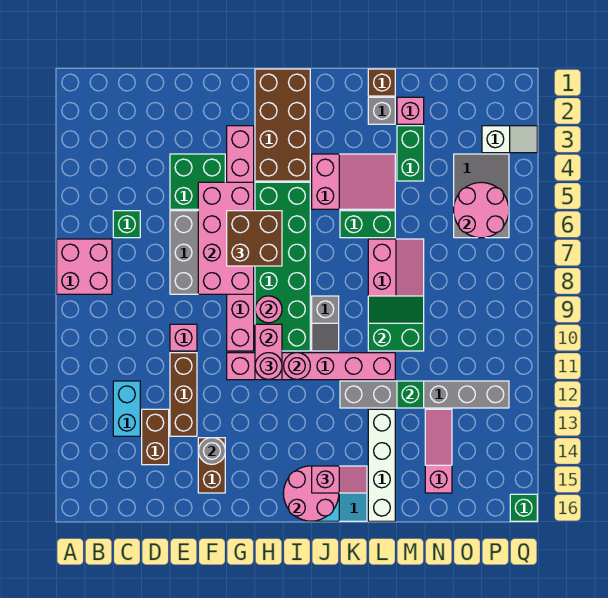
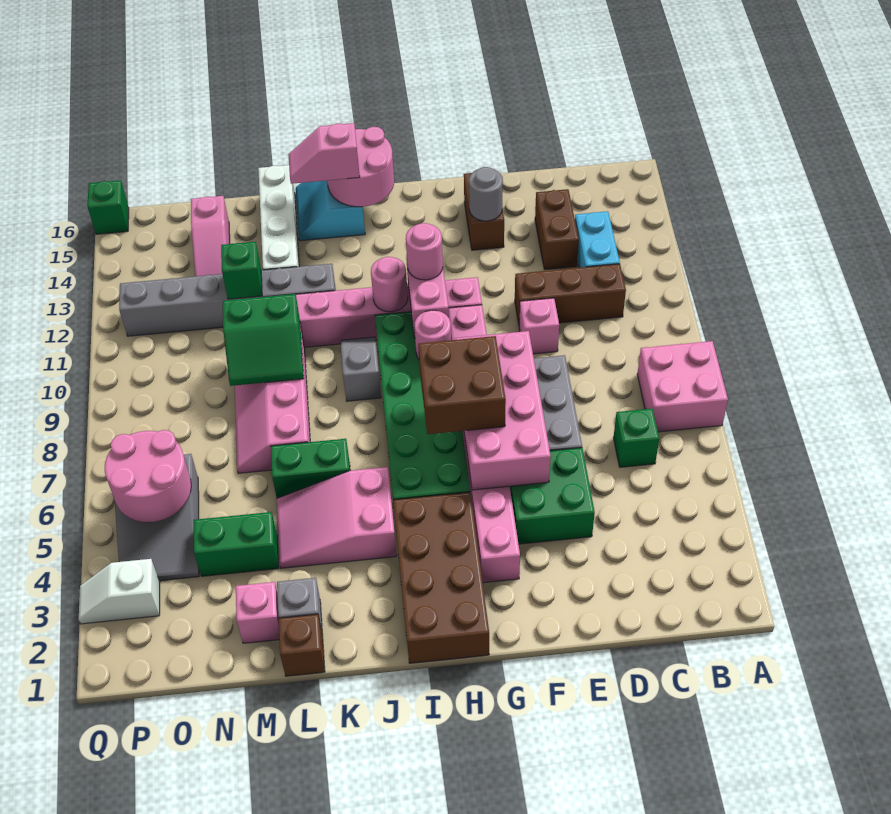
brown 1x3 brick [170,353,197,436] -> brown 1x3 brick turned to [515,264,626,324]
green 1x2 brick [397,126,424,181] -> green 1x2 brick turned to [194,512,279,576]

